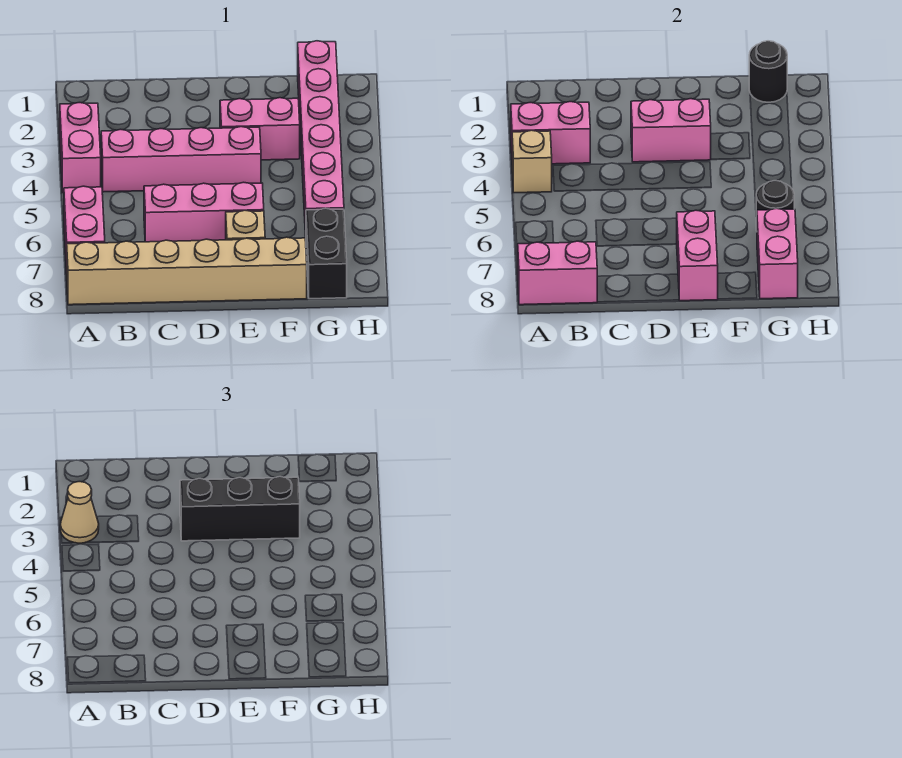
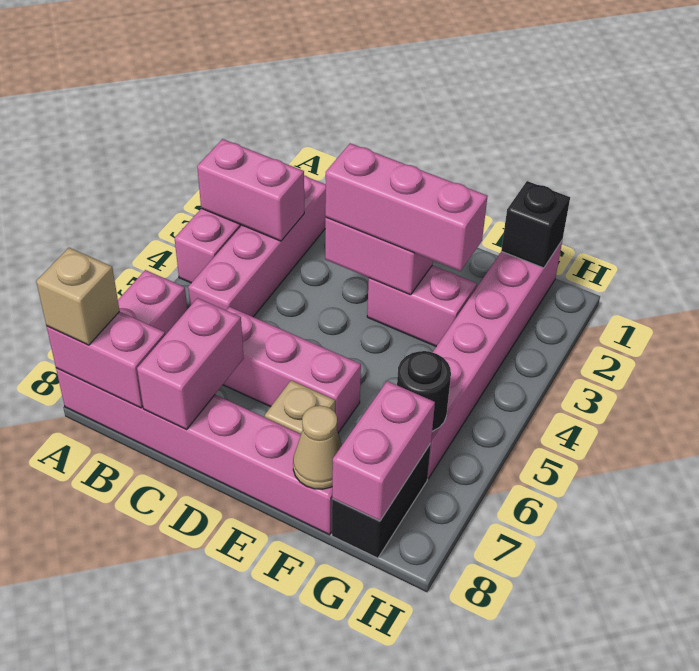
tan 1x1 cone [60,482,99,543] -> tan 1x1 cone moved to [293,406,342,489]
tan 1x1 brick [512,130,552,193] -> tan 1x1 brick moved to [36,248,120,345]
tan 1x6 brick [67,237,307,305] -> pink 1x6 brick [56,368,332,535]
pink 1x4 brick [101,127,261,192] -> pink 1x4 brick turned to [188,175,326,317]
black 1x3 brick [180,477,300,541] -> pink 1x3 brick [325,143,488,271]
pink 1x2 brick [677,210,718,301] -> pink 1x2 brick moved to [137,298,244,430]
black 1x1 round brick [749,41,787,102] -> black 1x1 brick [501,181,570,268]

